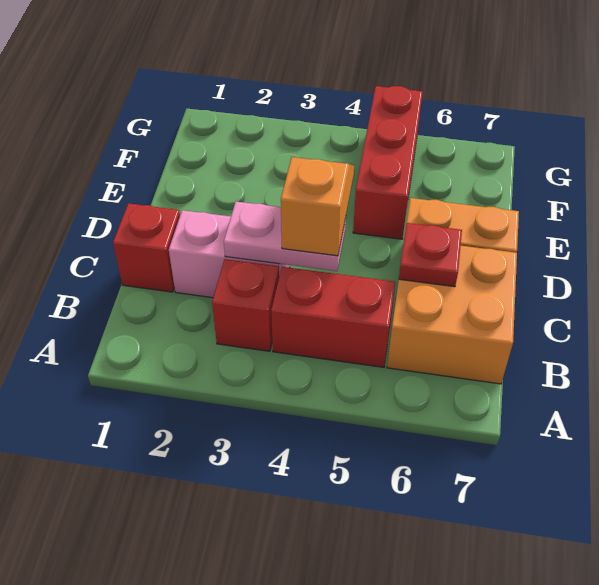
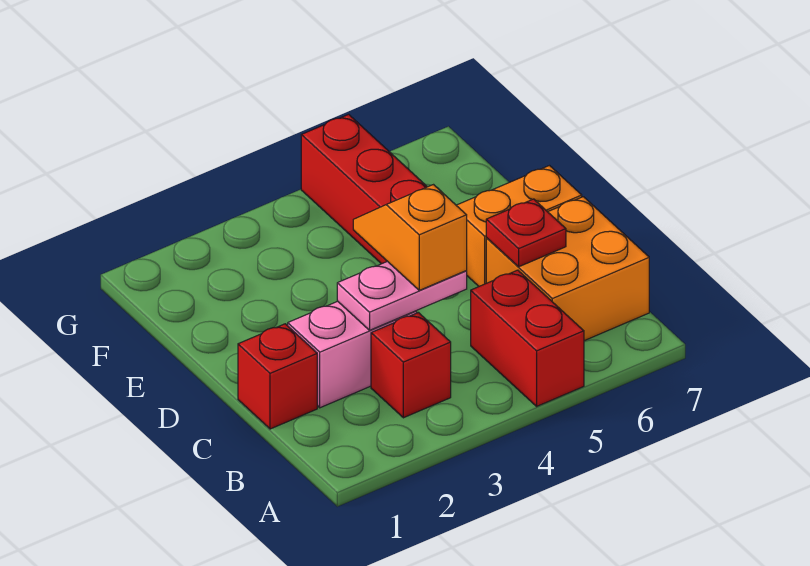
red 1x2 brick [271,267,395,367] -> red 1x2 brick turned to [471,270,584,406]

